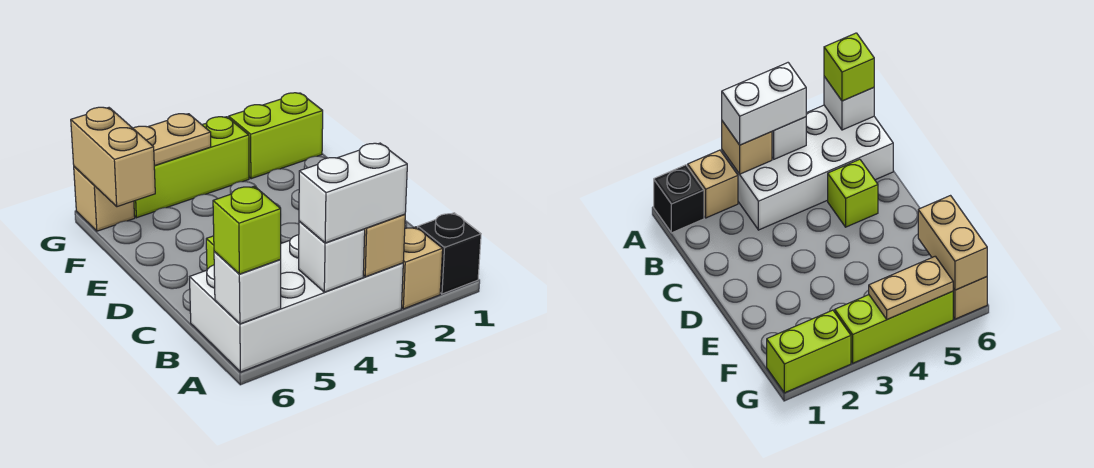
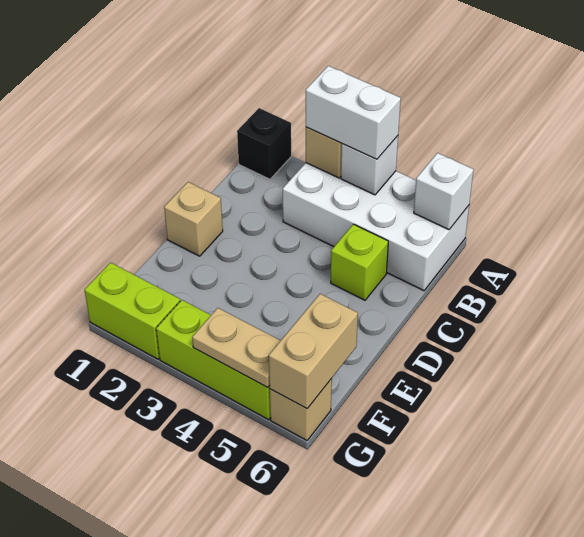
tan 1x1 brick [402,227,443,309] -> tan 1x1 brick moved to [164,182,223,256]
lime 1x1 brick [213,186,281,274] -> none

